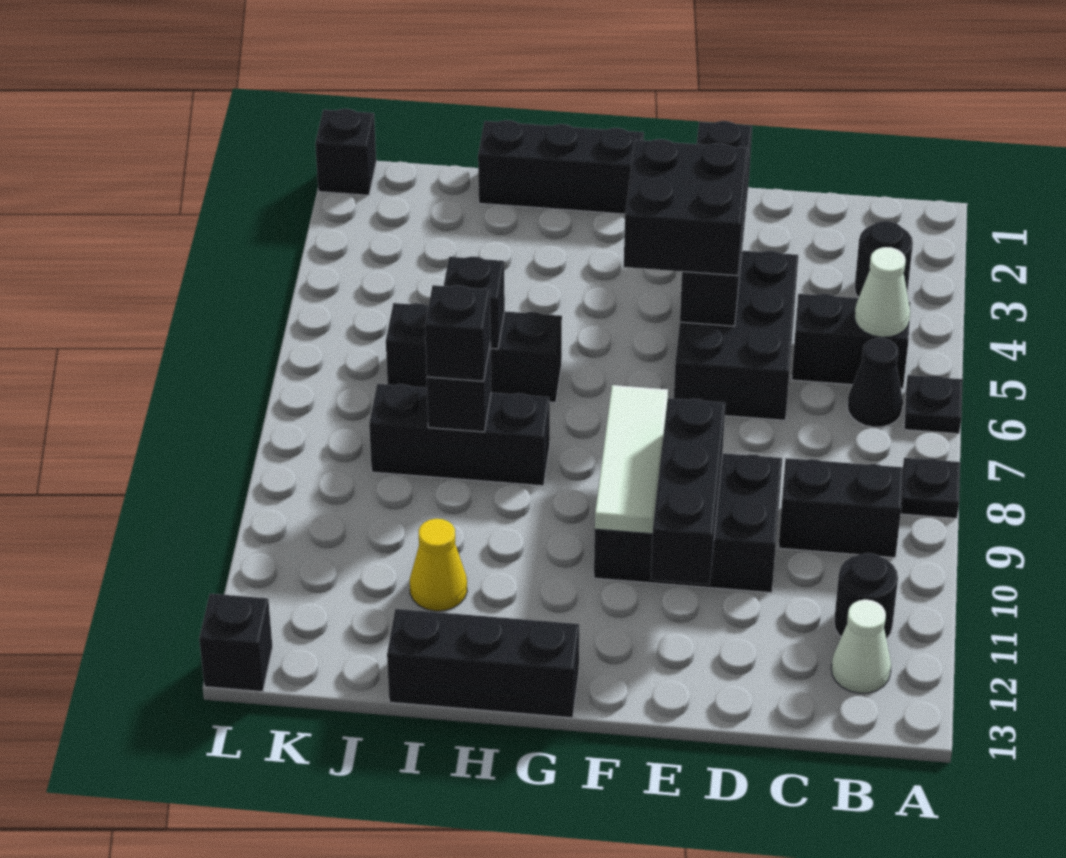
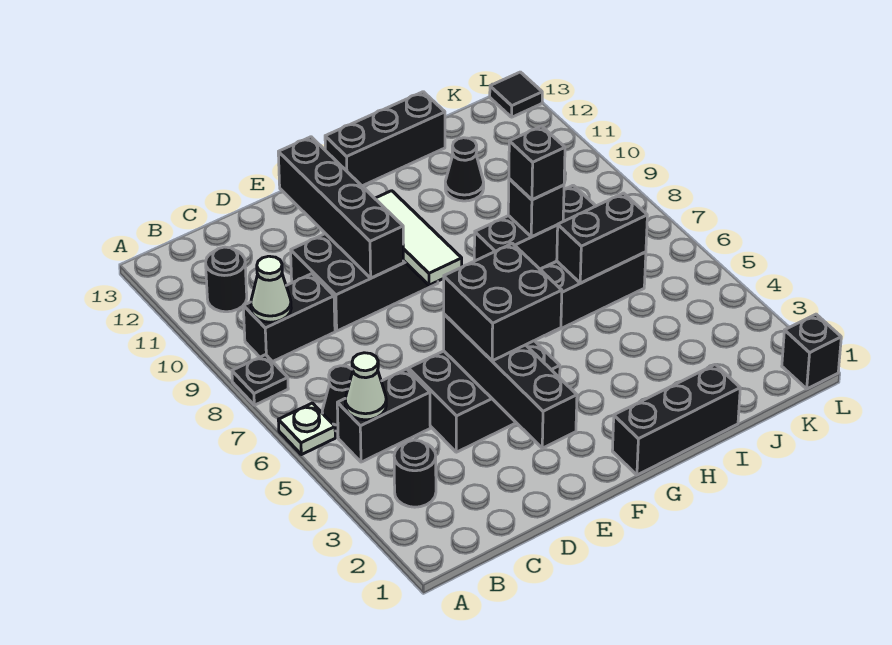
black 1x1 plate [904,375,963,434] -> white 1x1 plate [278,403,335,455]
white 1x1 cone [831,600,891,693] -> white 1x1 cone moved to [251,256,291,322]
black 2x3 brick [674,251,798,420] -> black 2x3 brick turned to [409,341,560,452]
black 1x3 brick [651,398,725,585] -> black 1x4 brick [278,137,404,278]
black 1x1 brick [444,257,505,349] -> black 1x2 brick [557,193,647,283]
yellow 1x1 cone [410,519,467,611] -> black 1x1 cone [445,138,484,201]
black 1x1 brick [199,594,272,692] -> black 1x1 tile [490,72,542,117]

